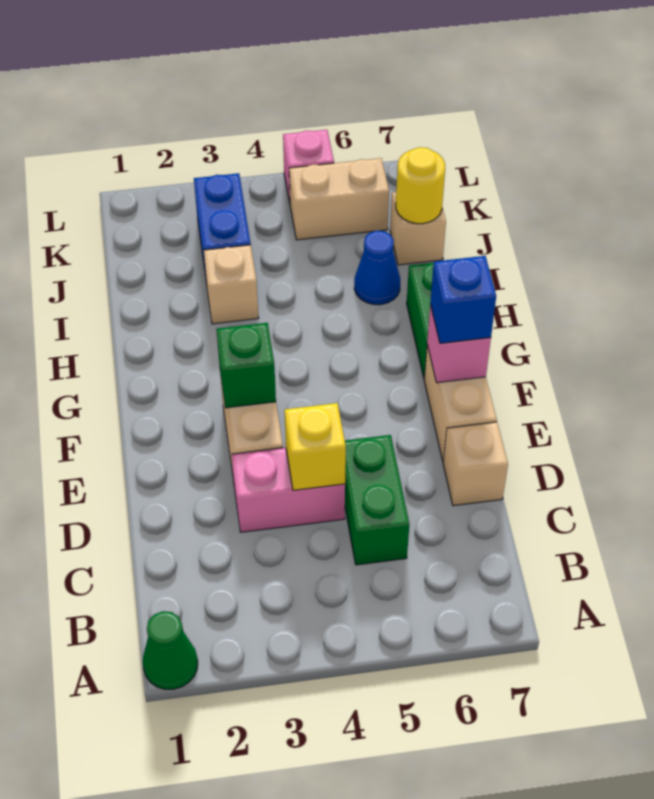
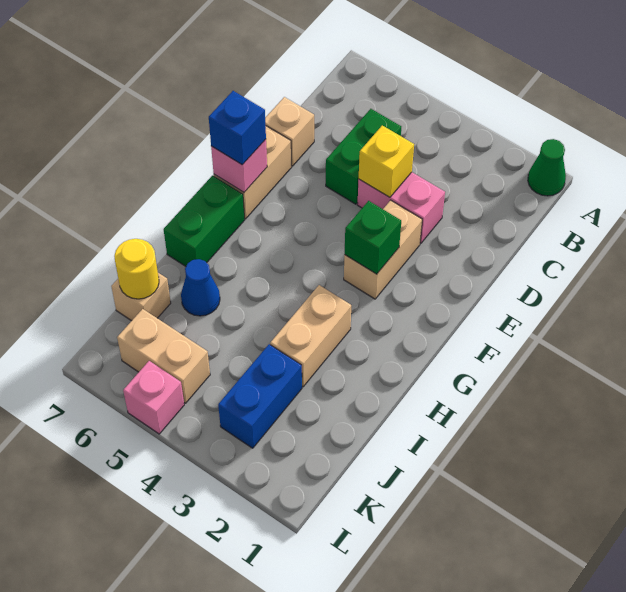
tan 1x1 brick [204,245,258,324] -> tan 1x2 brick [270,285,351,387]

